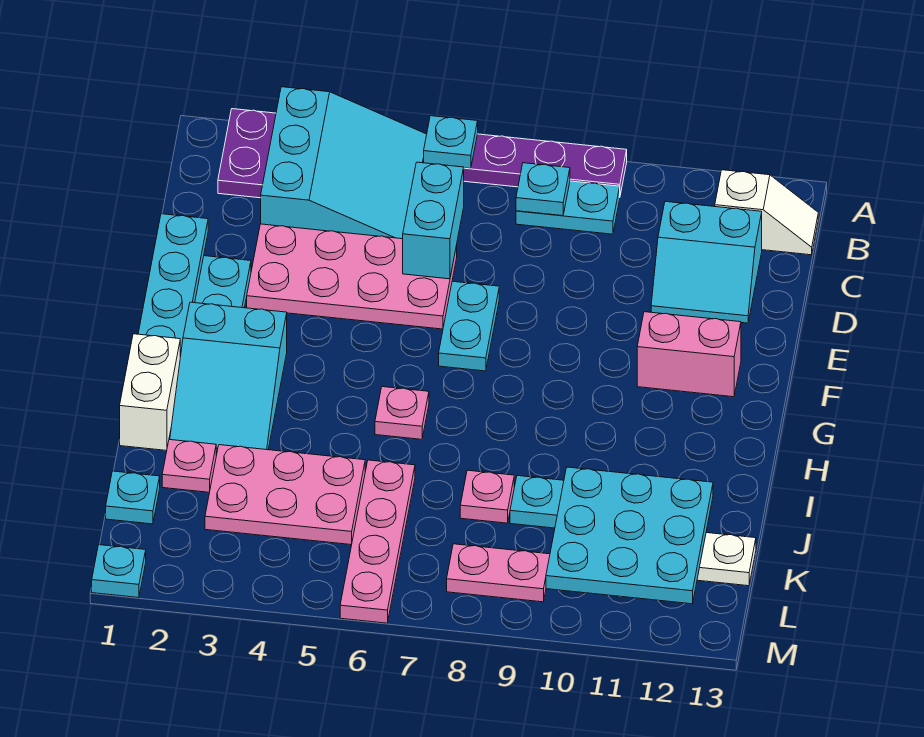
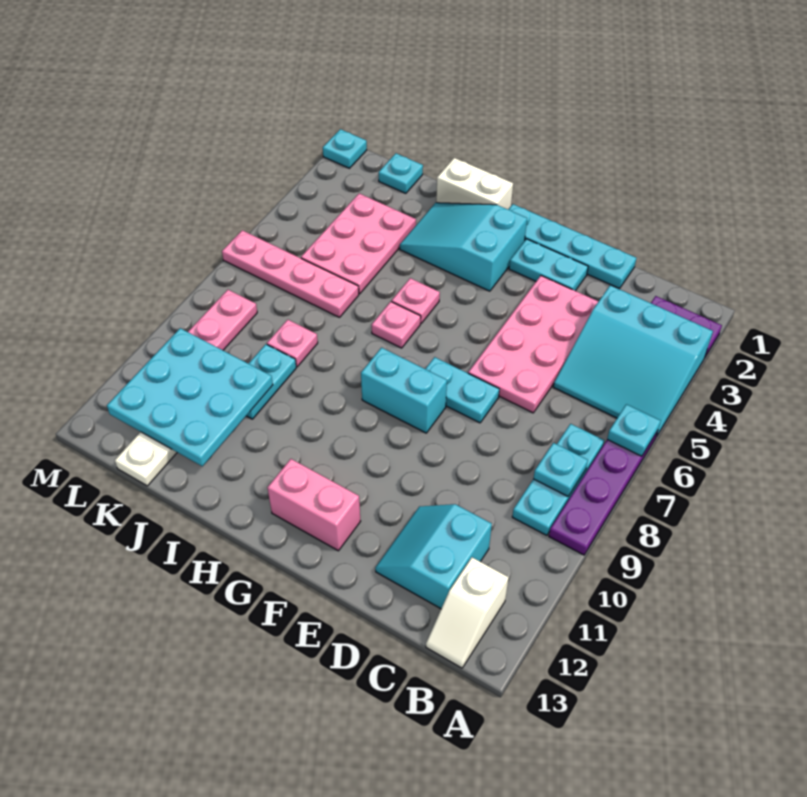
cyan 1x2 plate [516,181,620,234] -> cyan 1x3 plate [512,424,604,535]
cyan 1x2 brick [403,162,464,279] -> cyan 1x2 brick moved to [361,348,447,433]
pink 1x2 brick [637,312,741,397] -> pink 1x2 brick turned to [267,459,361,551]
pink 1x1 plate [162,439,216,492] -> pink 1x1 plate moved to [392,278,440,323]

